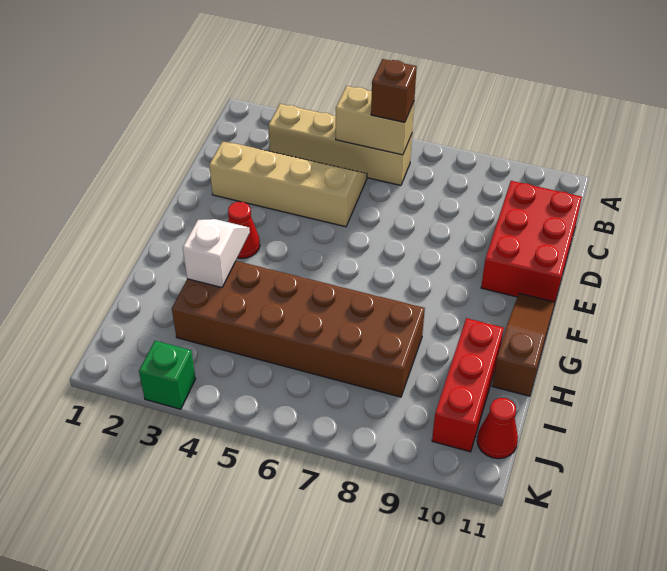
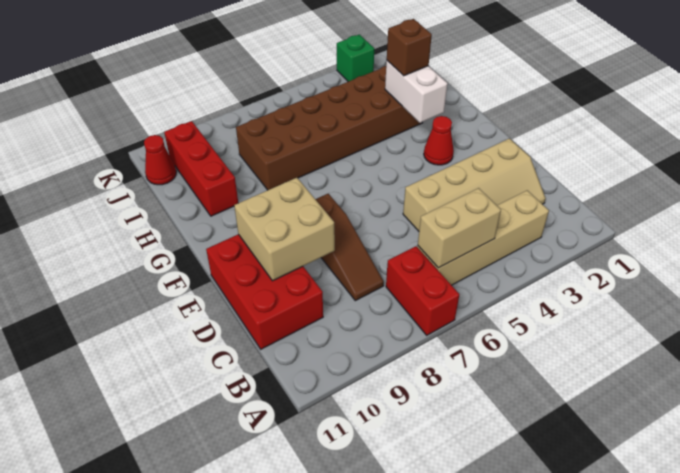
none -> red 1x2 brick [386,246,459,335]
brown 1x1 brick [371,59,417,122] -> brown 1x1 brick moved to [387,19,432,76]
none -> tan 2x2 brick [234,178,335,281]
brown 1x3 slope [492,293,555,396] -> brown 1x3 slope moved to [315,194,384,301]
white 1x2 slope [183,219,250,288] -> white 1x2 brick [385,61,448,123]

